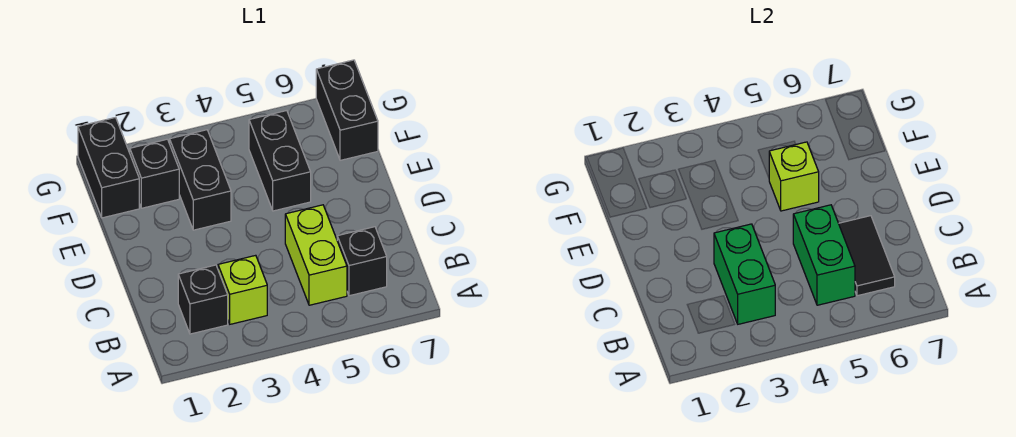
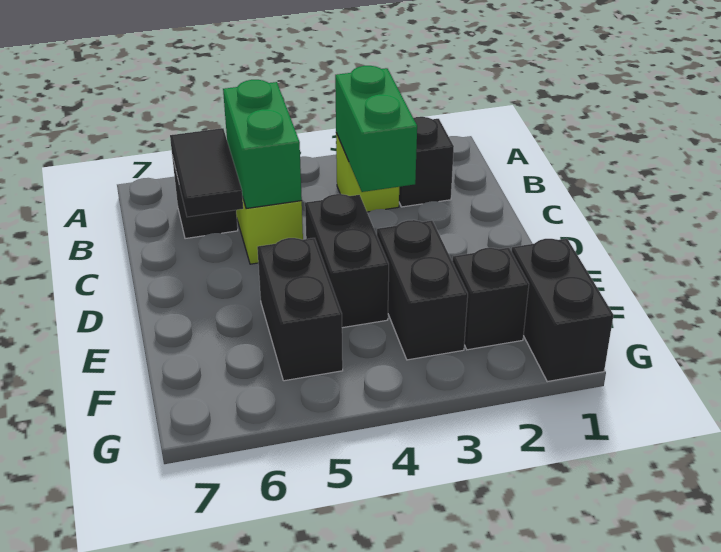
lime 1x1 brick [769,142,819,211] -> none
black 1x2 brick [316,60,378,160] -> black 1x2 brick moved to [305,194,389,328]

